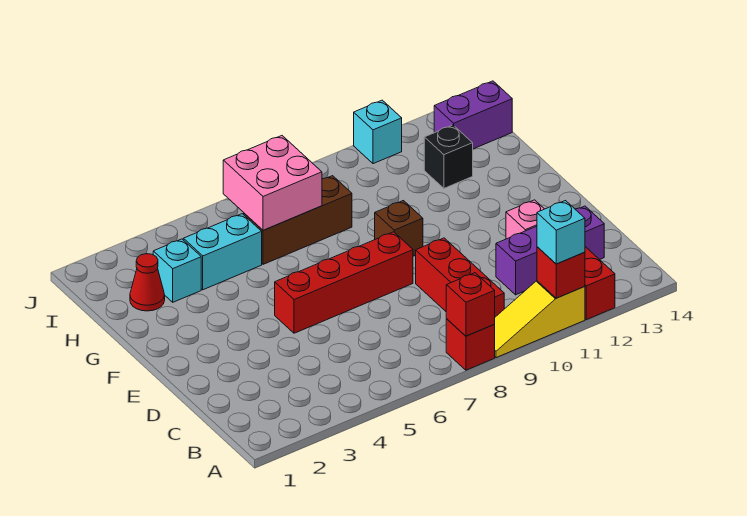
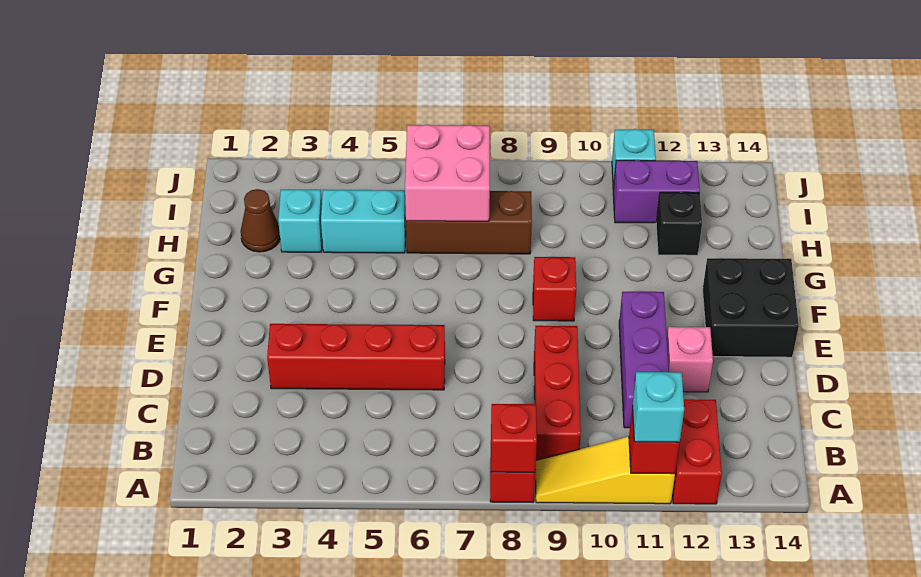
purple 1x3 brick [496,206,604,295] -> purple 1x3 brick turned to [619,292,669,428]
red 1x4 brick [275,232,413,333] -> red 1x4 brick moved to [267,324,445,390]
none -> black 2x2 brick [703,258,799,357]
brown 1x1 brick [375,201,423,256] -> red 1x1 brick [533,257,576,321]
red 1x1 cone [130,254,165,311] -> brown 1x1 cone [241,189,280,252]
purple 1x2 brick [434,81,512,149] -> purple 1x2 brick moved to [613,160,700,223]

